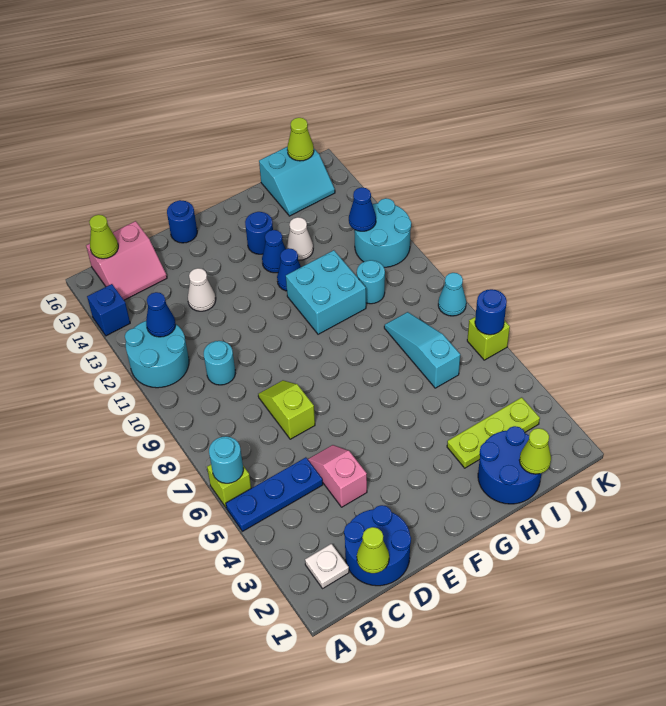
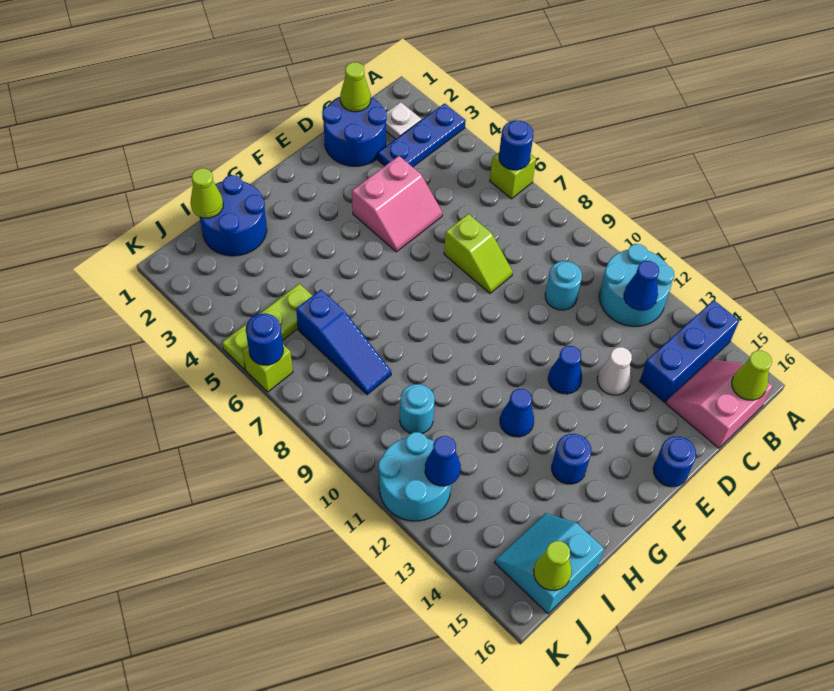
blue 1x3 plate [226,457,323,531] -> blue 1x3 plate moved to [378,103,466,167]
cyan 1x1 round brick [209,436,243,483] -> blue 1x1 round brick [499,121,533,170]
blue 1x1 brick [87,284,130,336] -> blue 1x3 brick [640,300,739,402]
pink 1x2 slope [308,445,367,507] -> pink 2x2 slope [352,156,442,252]
cyan 2x2 brick [286,250,366,334] -> none
blue 1x1 cone [262,230,286,273] -> blue 1x1 cone moved to [548,346,582,394]
lime 1x3 plate [447,397,540,468] -> lime 1x3 plate moved to [222,284,312,370]
white 1x1 cone [286,217,313,260] -> none
cyan 1x3 slope [384,312,460,388] -> blue 1x3 slope [296,290,391,395]
cyan 1x1 cone [438,273,466,316] -> none

